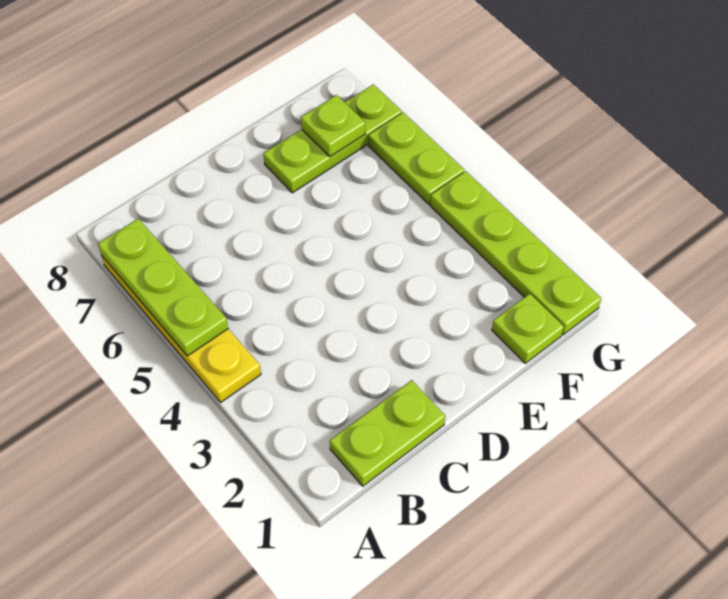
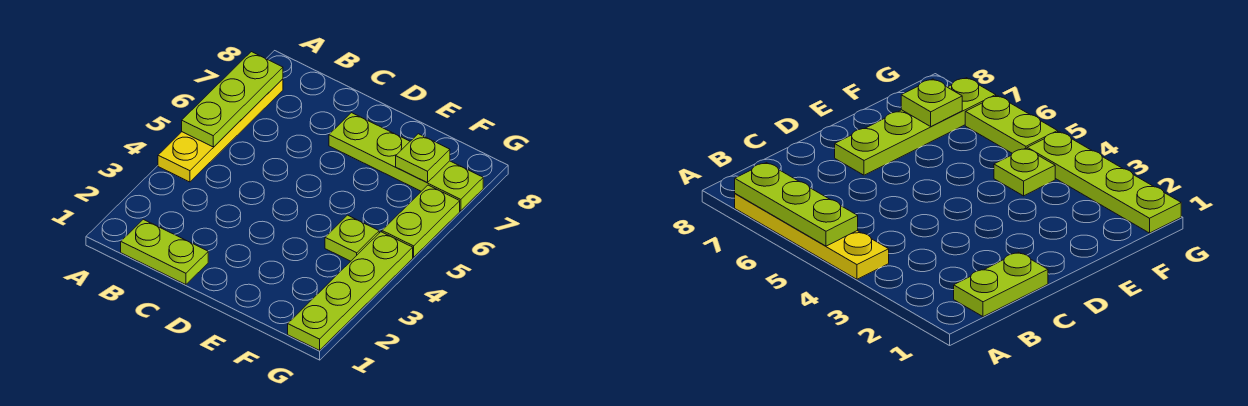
lime 1x3 plate [264,84,402,193] -> lime 1x4 plate [329,113,483,211]
lime 1x1 plate [492,294,564,363] -> lime 1x1 plate moved to [325,215,379,261]

